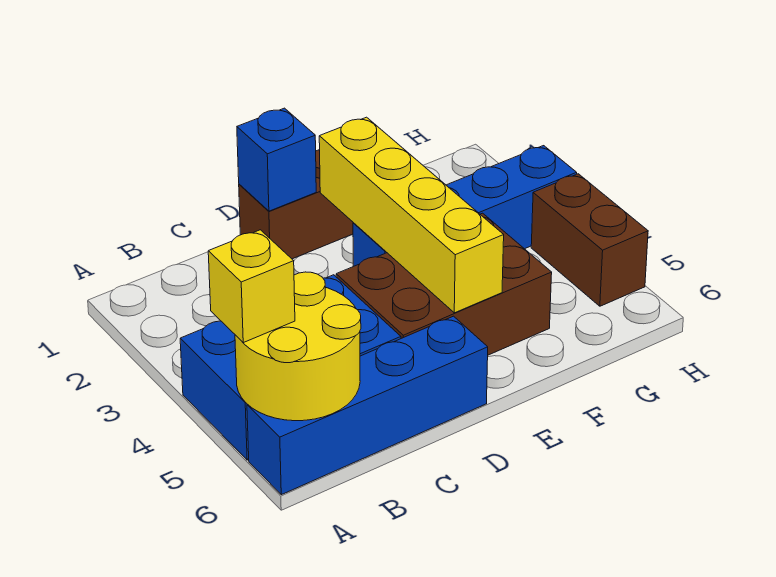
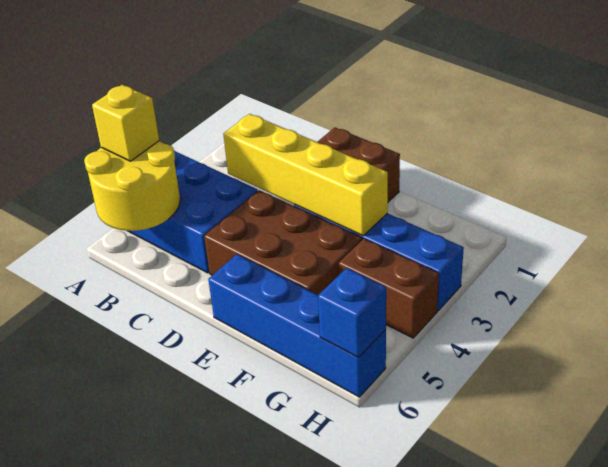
blue 1x4 brick [247,316,488,495] -> blue 1x4 brick moved to [208,254,386,397]
blue 1x1 brick [237,108,316,211] -> blue 1x1 brick moved to [318,268,386,357]
yellow 1x4 brick [319,117,504,313] -> yellow 1x4 brick turned to [223,114,388,236]
brown 1x2 brick [531,174,648,306] -> brown 1x2 brick turned to [339,239,439,338]

